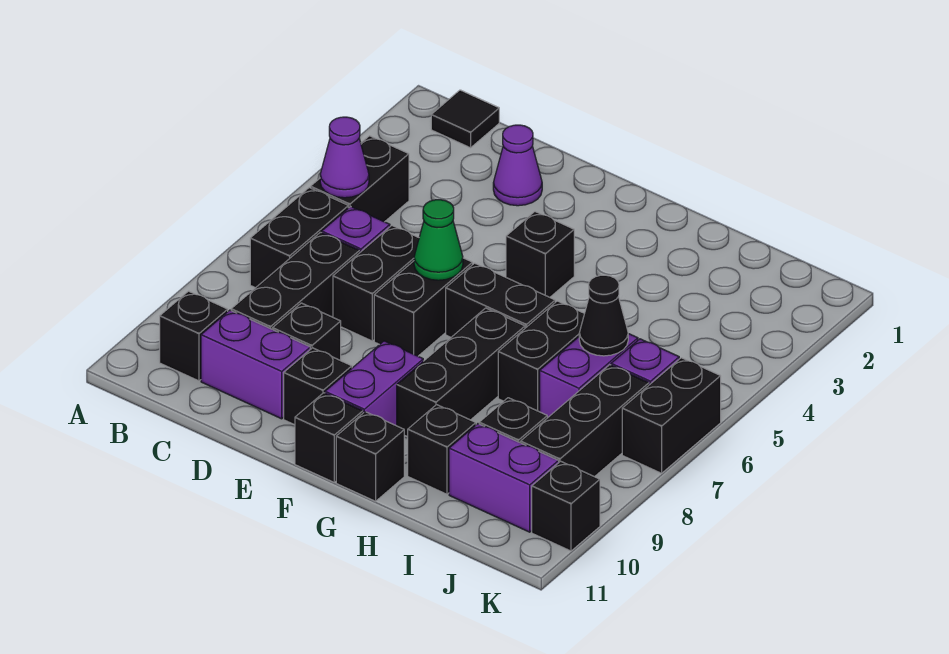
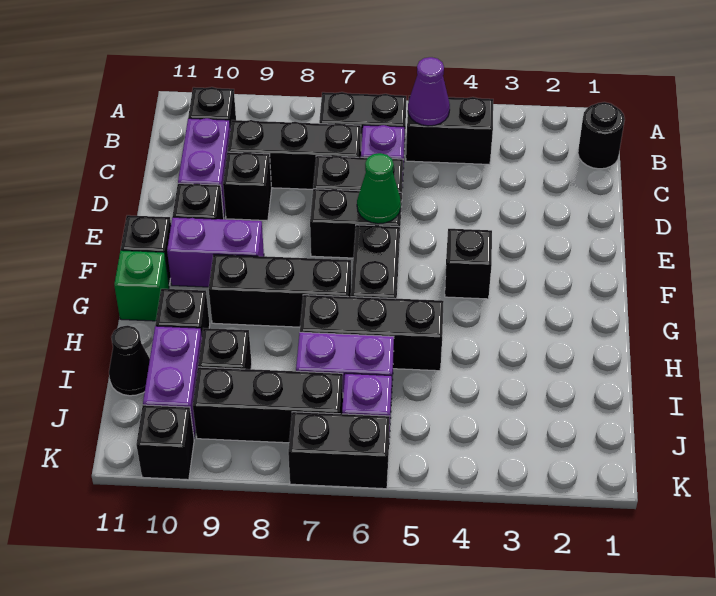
black 1x1 tile [431,90,499,148] -> black 1x1 round brick [578,102,625,169]
purple 1x1 cone [493,125,542,206] -> none
black 1x1 brick [336,412,404,501] -> green 1x1 brick [114,250,169,321]
black 1x2 brick [498,301,584,412] -> black 1x3 brick [300,295,444,371]
black 1x1 cone [579,275,628,356] -> black 1x1 cone moved to [109,325,150,396]

